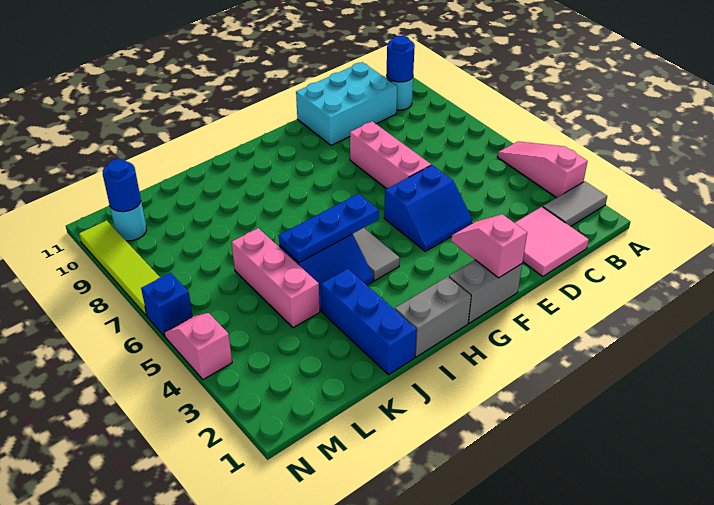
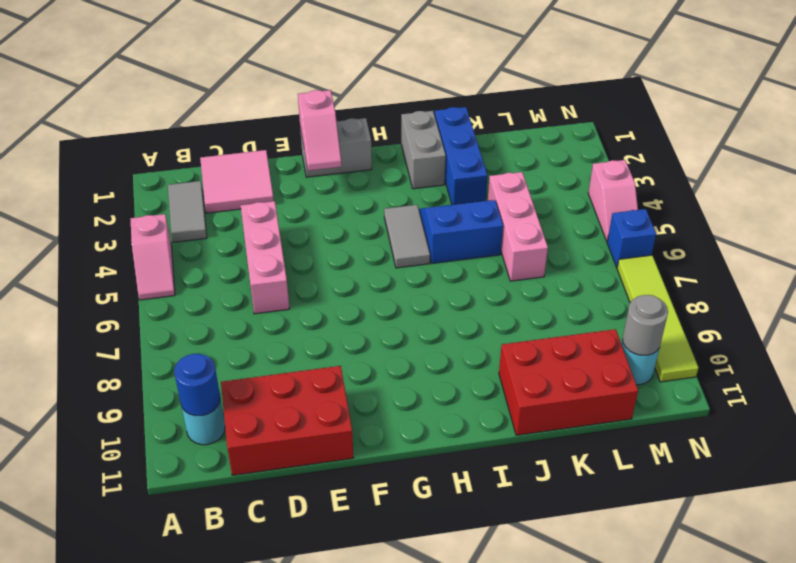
grey 1x2 tile [543,181,607,226] -> grey 1x2 tile turned to [168,181,207,242]
pink 1x3 slope [497,141,588,198] -> pink 1x2 slope [130,214,175,300]
cyan 2x3 brick [296,62,397,145] -> red 2x3 brick [221,366,354,475]
blue 2x2 slope [384,165,472,251] -> none
pink 1x3 brick [350,121,431,189] -> pink 1x3 brick moved to [241,201,290,314]
grey 1x2 brick [395,276,471,357] -> grey 1x2 brick turned to [401,111,446,189]
blue 1x3 plate [279,194,379,263] -> none
none -> red 2x3 brick [499,329,638,435]
blue 1x1 round brick [103,159,141,212] -> grey 1x1 round brick [622,295,668,355]

